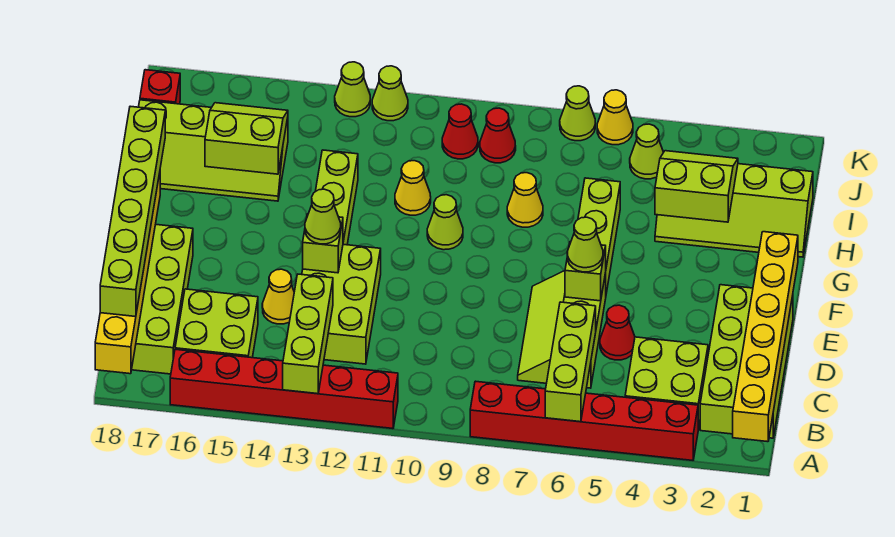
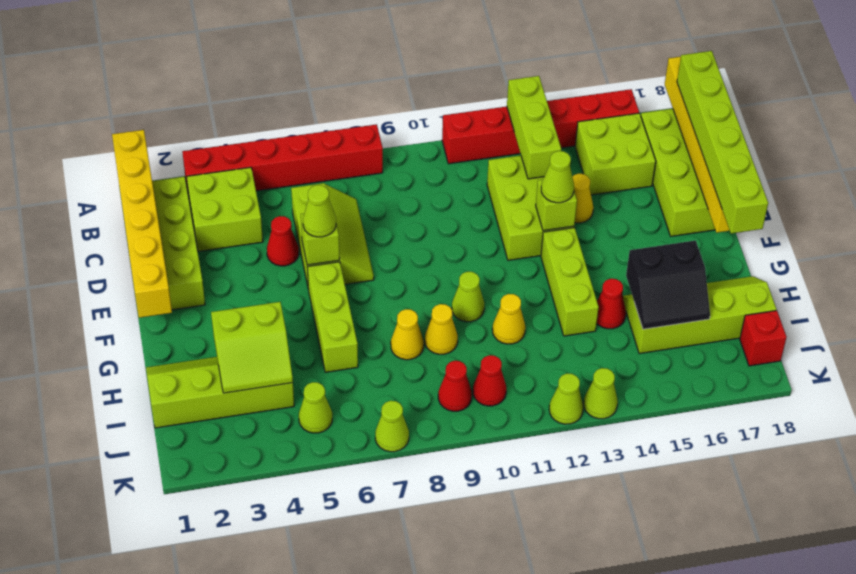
lime 1x3 brick [545,302,596,422] -> none
none -> red 1x1 cone [597,279,626,329]
lime 2x2 slope [205,103,288,174] -> black 2x2 slope [626,240,710,329]
yellow 1x1 cone [597,90,633,145] -> yellow 1x1 cone moved to [425,304,458,354]

